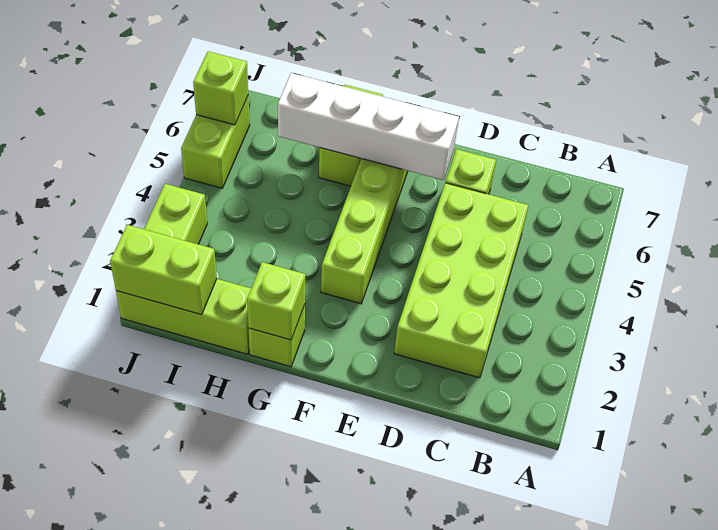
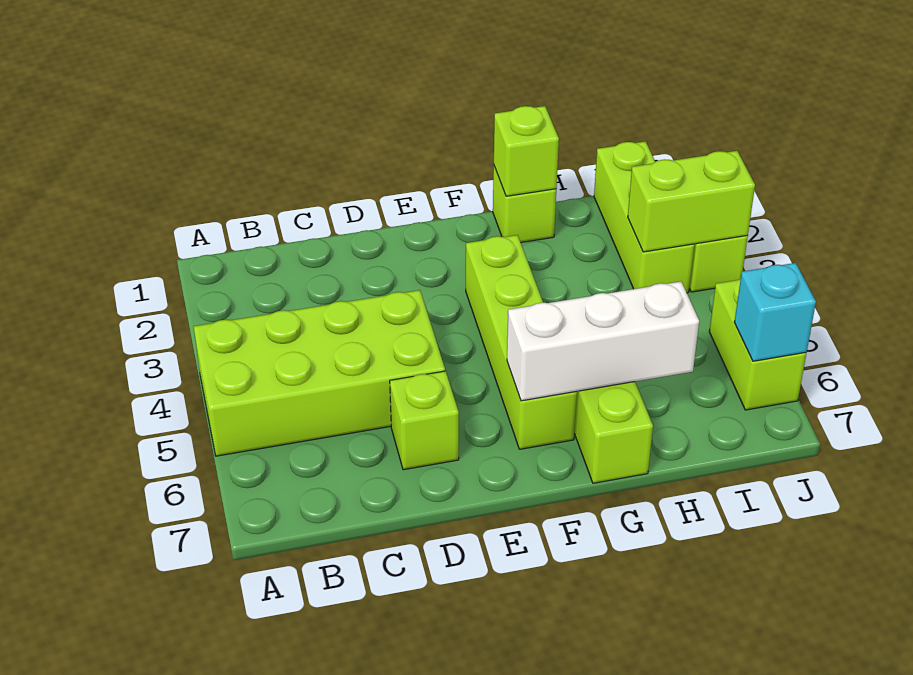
lime 2x4 brick [394,183,529,378] -> lime 2x4 brick turned to [194,290,445,456]
white 1x4 brick [278,73,459,180] -> white 1x3 brick [507,282,699,401]
lime 1x3 brick [116,279,251,354] -> lime 1x3 brick turned to [594,141,694,293]
lime 1x2 brick [110,225,217,315] -> lime 1x2 brick moved to [628,151,755,252]
lime 1x1 brick [193,51,248,125] -> cyan 1x1 brick [734,263,816,361]

